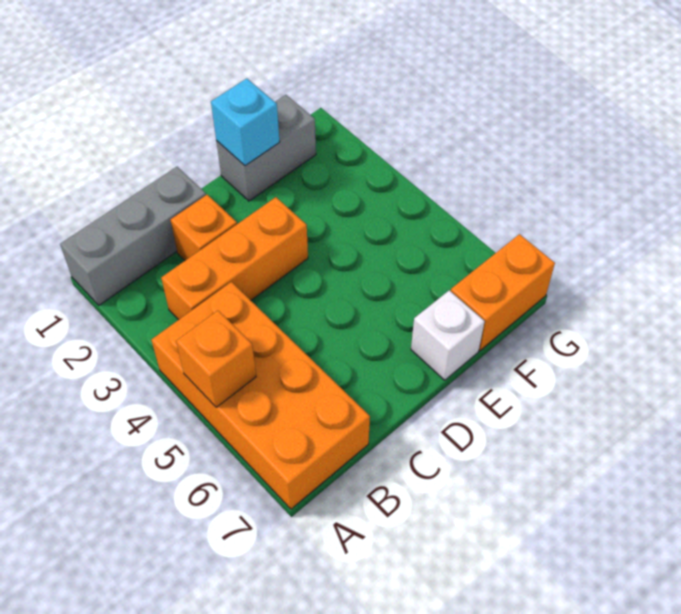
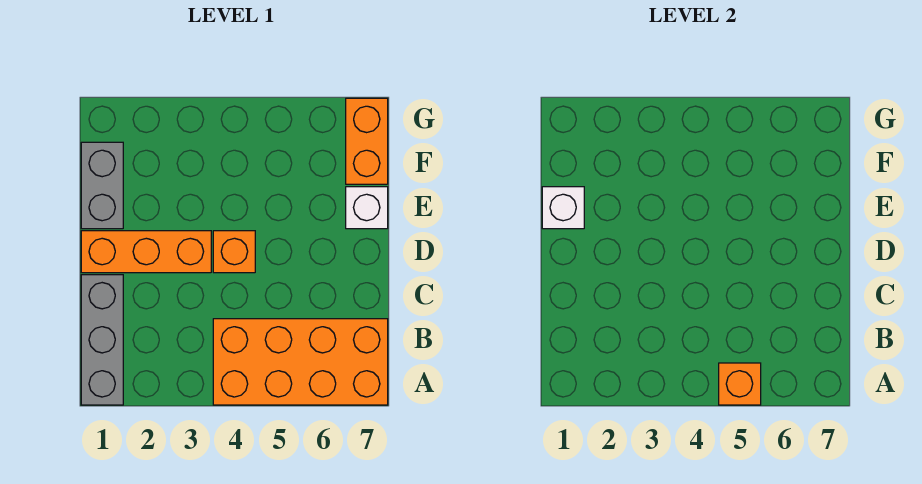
orange 1x3 brick [161,197,308,320] -> orange 1x3 brick turned to [81,231,211,273]
orange 1x1 brick [170,195,237,260] -> orange 1x1 brick moved to [213,231,255,273]
cyan 1x1 brick [211,78,280,166] -> white 1x1 brick [542,187,584,229]

